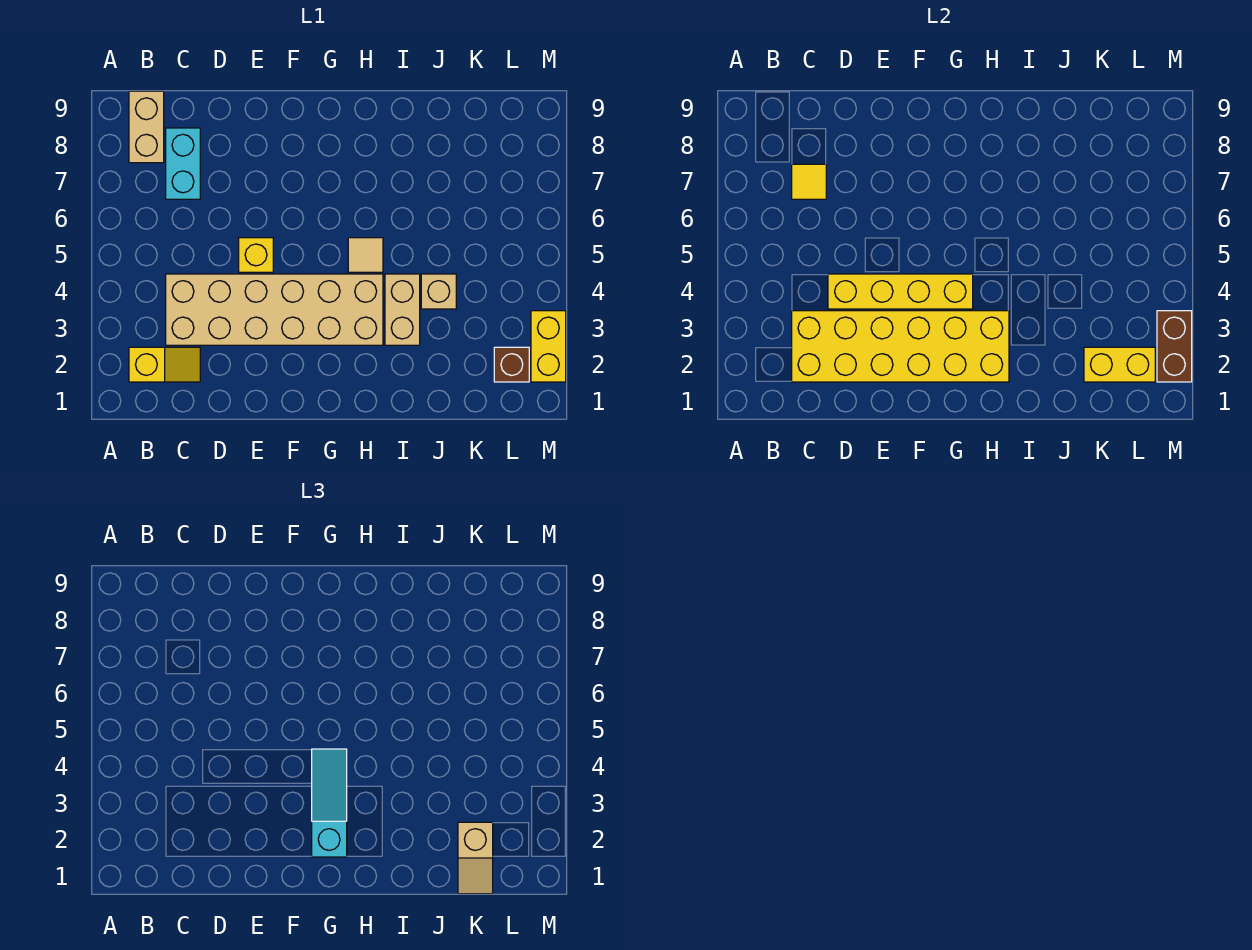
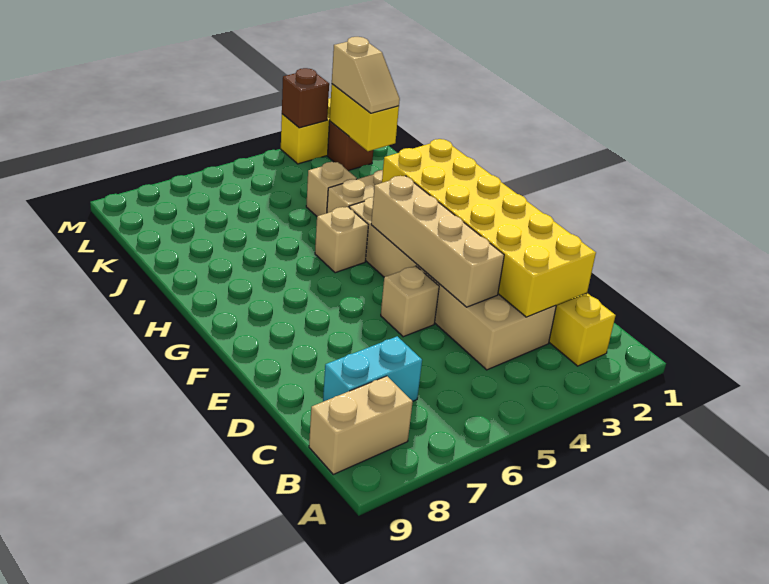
yellow 1x1 tile [792,164,826,199] -> none
yellow 1x4 brick [828,274,973,309] -> tan 1x4 brick [371,176,504,307]
yellow 1x1 brick [239,238,273,272] -> tan 1x1 brick [381,266,439,337]
cyan 1x3 slope [312,749,347,857] -> none
tan 1x1 tile [348,238,383,272] -> tan 1x1 brick [315,207,368,273]
tan 1x2 slope [458,822,493,894] -> tan 1x2 slope turned to [332,37,400,113]
brown 1x2 brick [1157,311,1192,382] -> brown 1x1 brick [282,68,329,128]

